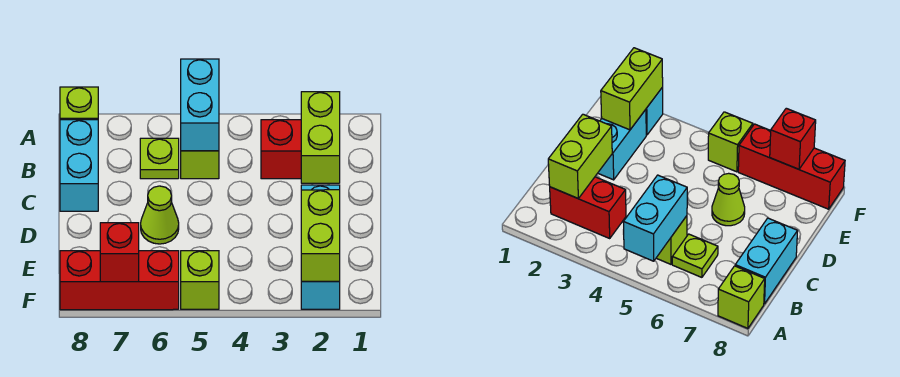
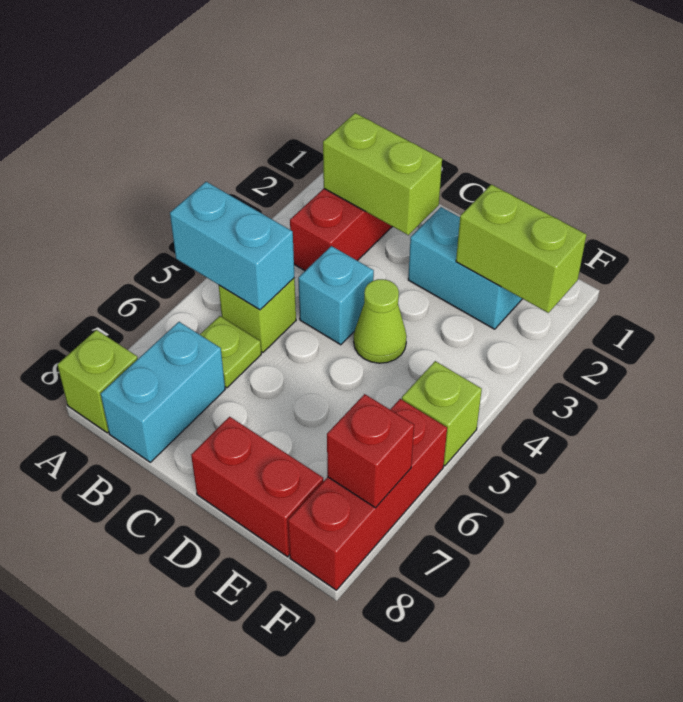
cyan 1x2 brick [60,120,98,211] -> cyan 1x2 brick turned to [101,322,225,462]
lime 1x1 cone [141,186,179,244] -> lime 1x1 cone moved to [354,279,407,363]
none -> red 1x2 brick [191,417,323,557]
cyan 1x1 brick [301,281,340,309] -> cyan 1x1 brick moved to [298,246,374,345]

